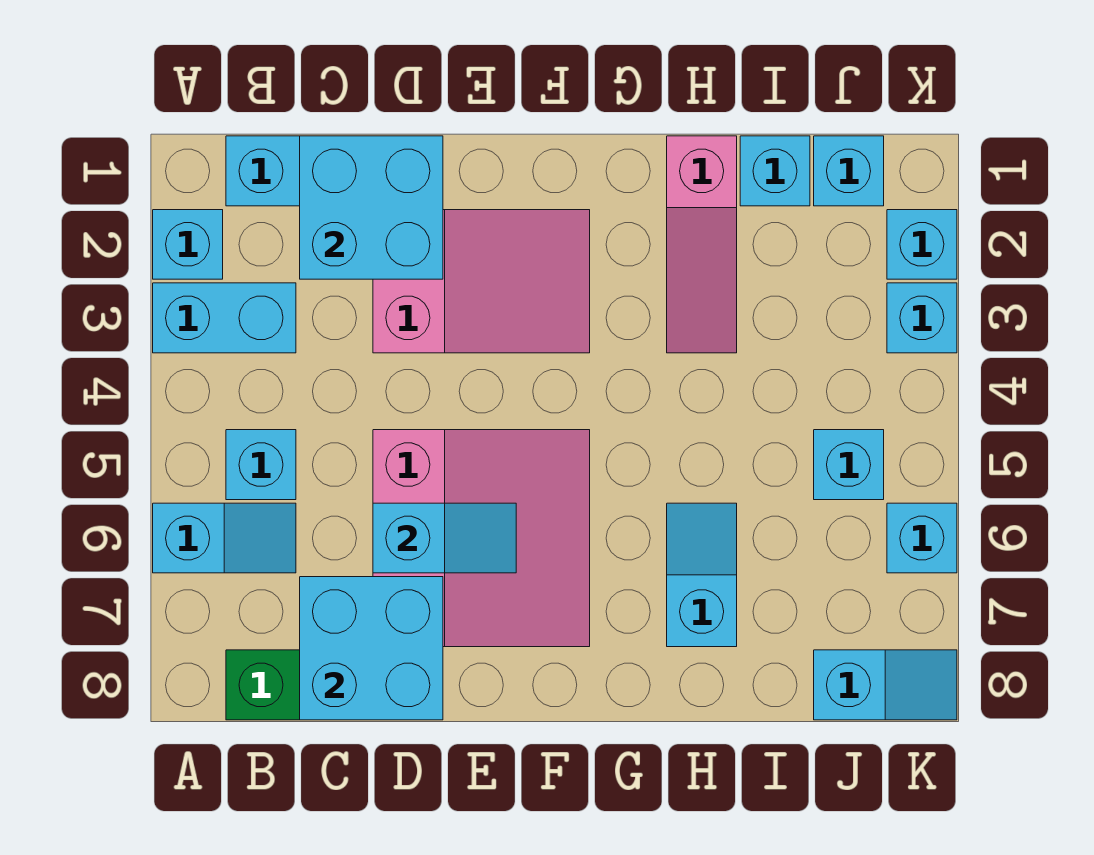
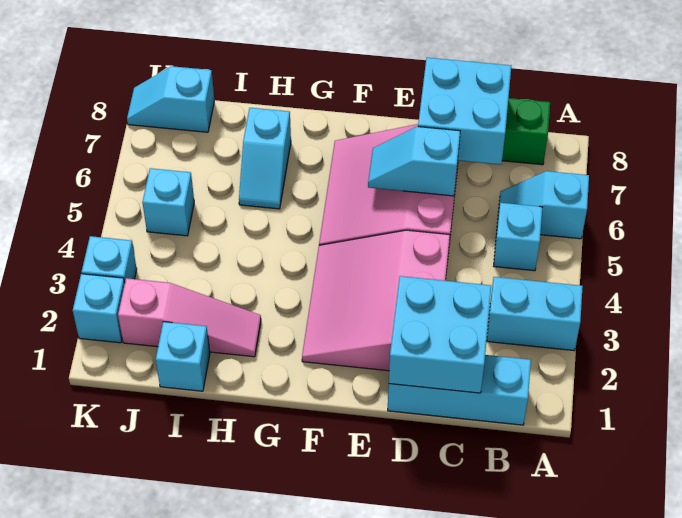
cyan 1x1 brick [153,210,223,279] -> none
pink 2x3 slope [373,210,590,353] -> pink 3x3 slope [302,230,450,371]
pink 1x3 slope [667,136,737,353] -> pink 1x3 slope turned to [118,278,261,357]
cyan 1x1 brick [814,136,884,206] -> none
cyan 1x1 brick [887,503,957,573] -> none

